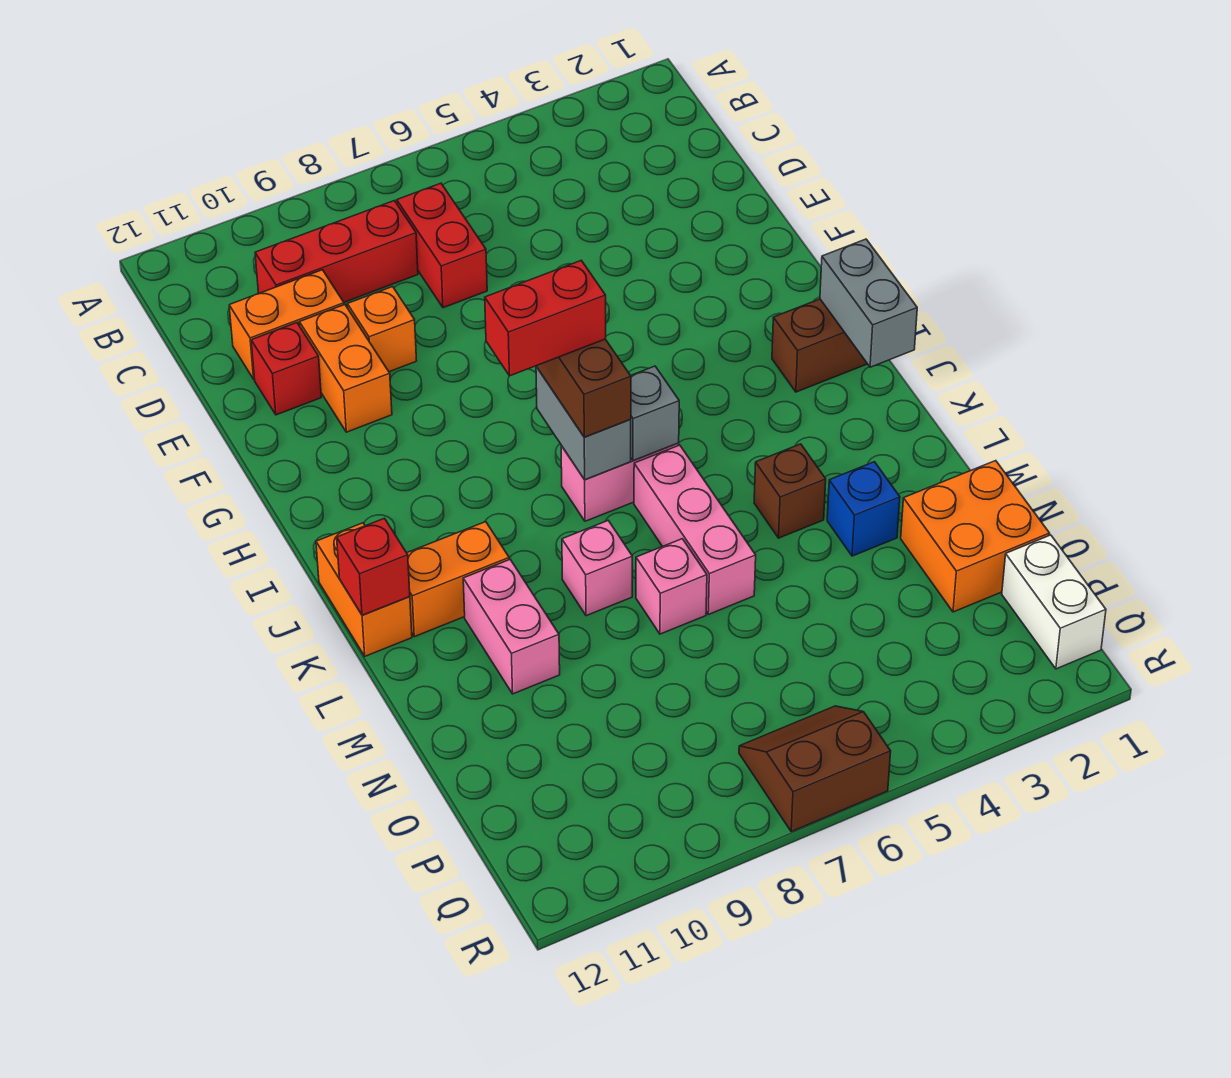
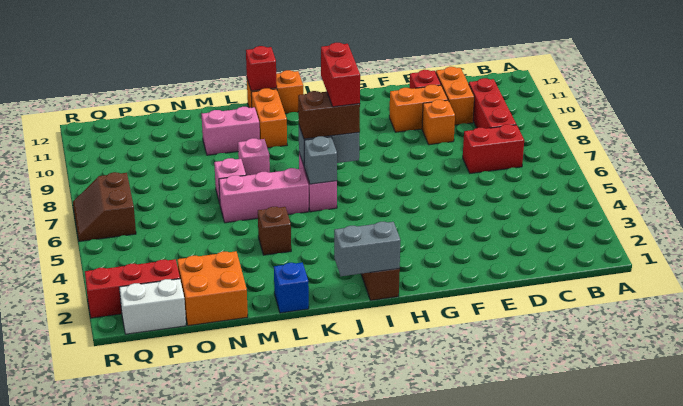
blue 1x1 brick [827,462,900,556] -> blue 1x1 brick moved to [274,262,309,313]
none -> red 1x3 brick [85,259,180,318]
brown 2x2 slope [739,706,891,832] -> brown 2x2 slope turned to [73,172,136,241]

